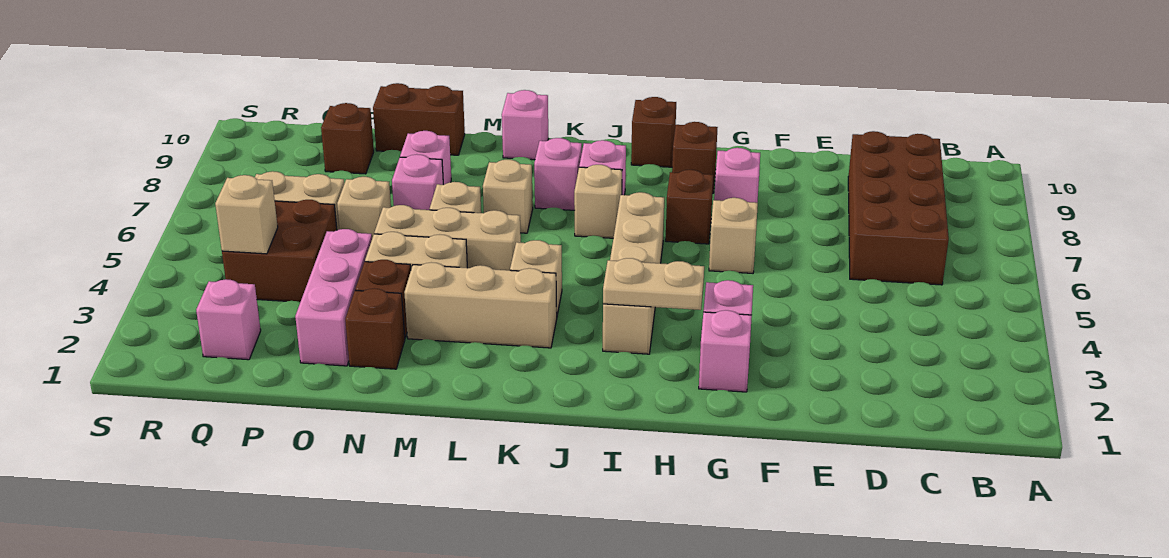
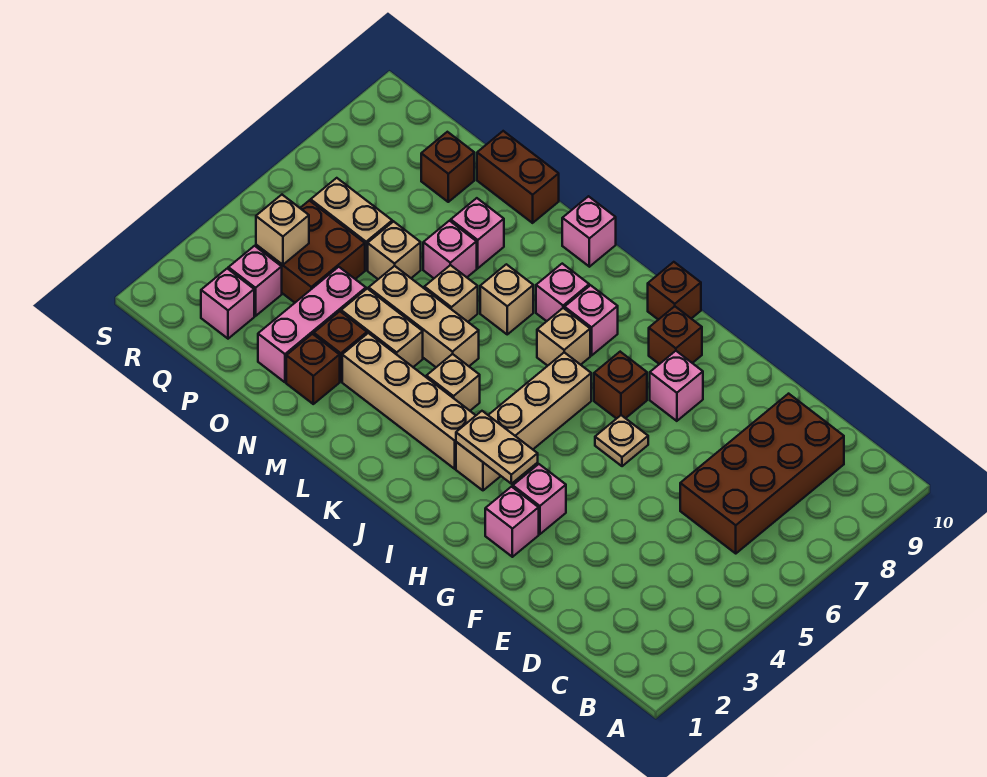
tan 1x1 brick [709,198,758,273] -> tan 1x1 plate [595,415,648,466]
tan 1x3 brick [404,262,557,348] -> tan 1x4 brick [342,333,476,469]
none -> pink 1x1 brick [228,246,282,316]

